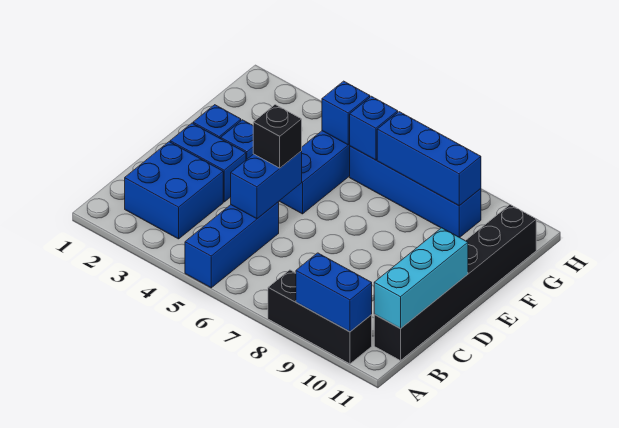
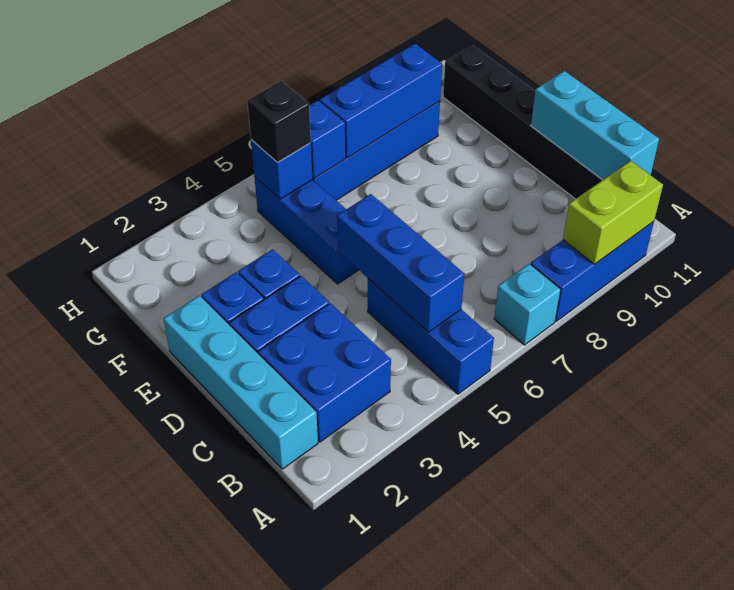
none -> cyan 1x1 brick [494,264,561,345]
black 1x3 brick [268,270,372,364] -> blue 1x3 brick [531,222,654,321]
blue 1x2 brick [296,253,372,332] -> lime 1x2 brick [563,161,663,264]
none -> cyan 1x4 brick [163,296,318,469]
blue 1x2 brick [231,151,302,219] -> blue 1x3 brick [337,194,464,332]
black 1x1 brick [253,105,302,168] -> black 1x1 brick moved to [247,81,311,162]

